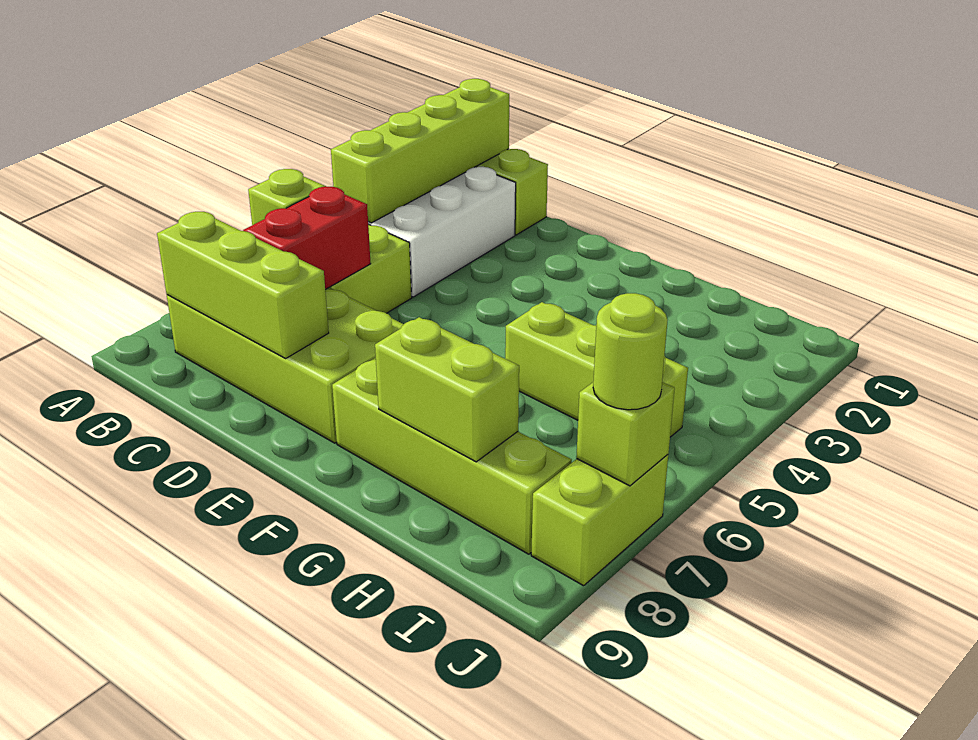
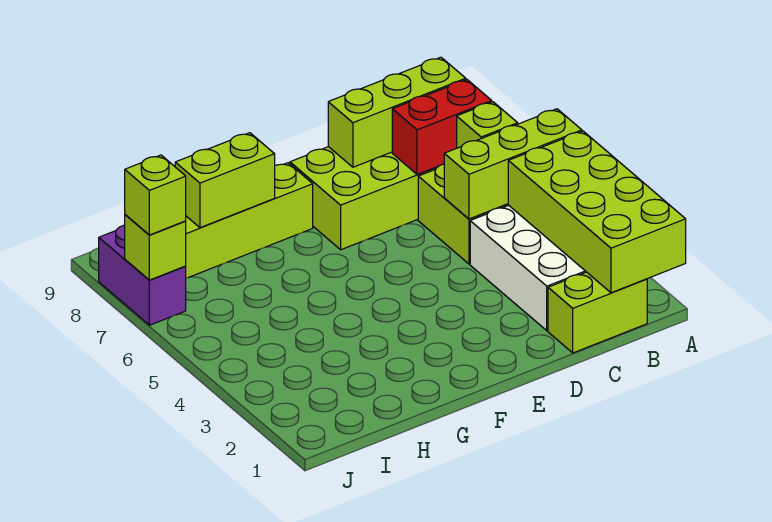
lime 1x4 brick [331,79,509,223] -> lime 2x4 brick [508,131,686,293]
red 1x2 brick [243,186,371,289] -> red 1x2 brick turned to [392,80,492,174]
lime 1x3 brick [505,302,688,437] -> lime 1x3 brick moved to [444,109,582,219]
lime 1x2 brick [531,455,668,586] -> purple 1x2 brick [99,225,186,325]
lime 1x1 round brick [593,293,668,410] -> lime 1x1 brick [125,155,186,235]

